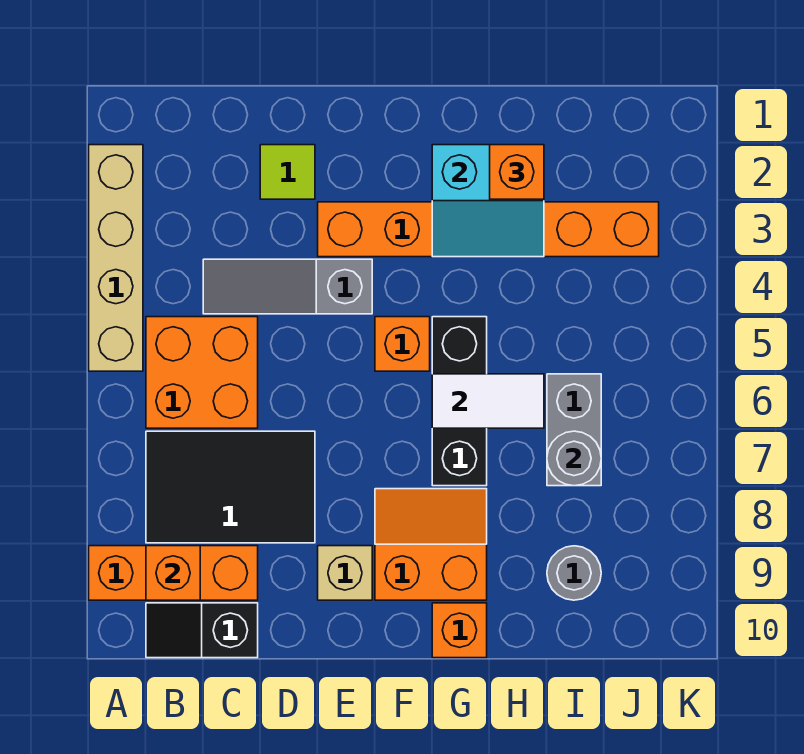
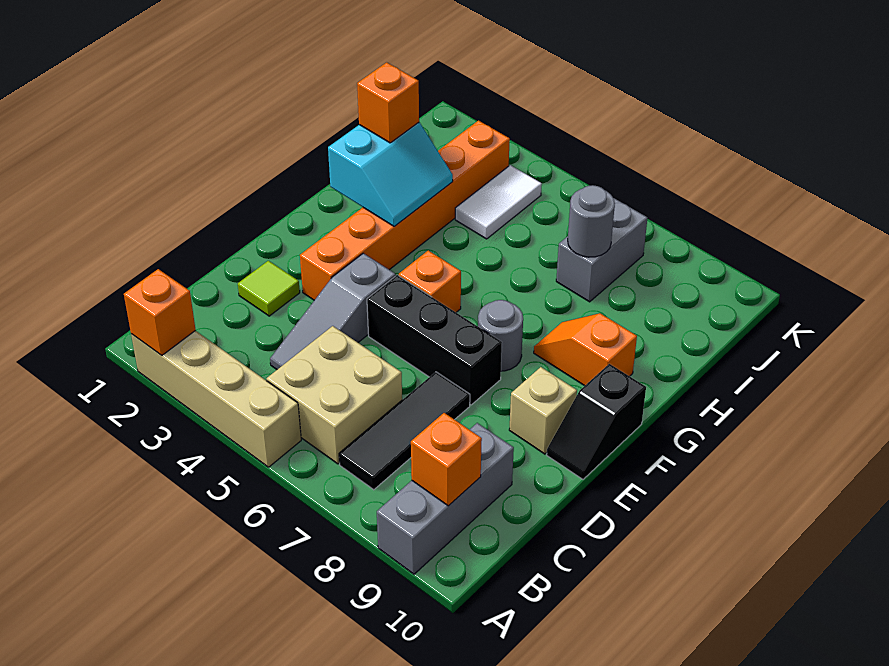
orange 1x3 brick [89,546,258,600] -> grey 1x3 brick [377,423,514,574]
orange 2x2 brick [146,317,258,428] -> tan 2x2 brick [267,326,402,464]
black 2x3 tile [146,431,315,543] -> black 1x3 tile [339,372,470,490]
black 1x2 slope [146,603,258,658] -> black 1x2 slope moved to [547,364,646,479]
orange 2x2 slope [375,489,487,600] -> orange 1x2 slope [534,313,637,386]
black 1x3 brick [432,317,487,486] -> black 1x3 brick moved to [367,275,502,405]
white 1x2 tile [432,374,544,428] -> white 1x2 tile moved to [455,165,542,239]
orange 1x1 brick [432,603,487,658] -> orange 1x1 brick moved to [124,269,196,355]
grey 1x2 brick [547,374,601,486] -> grey 1x2 brick turned to [556,198,647,302]
grey 1x1 round brick [547,546,601,600] -> grey 1x1 round brick moved to [478,300,523,371]

